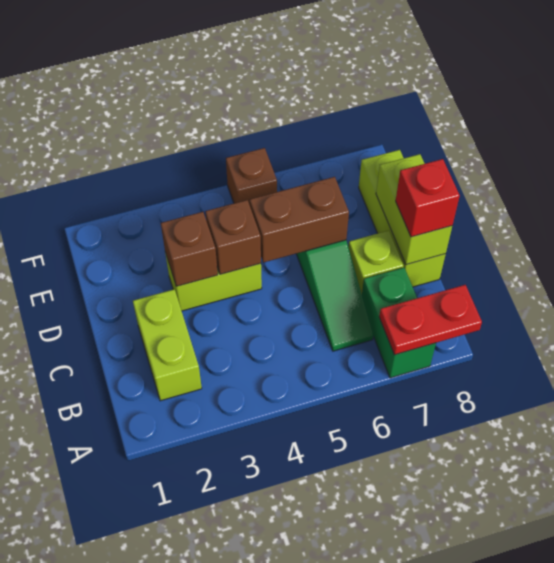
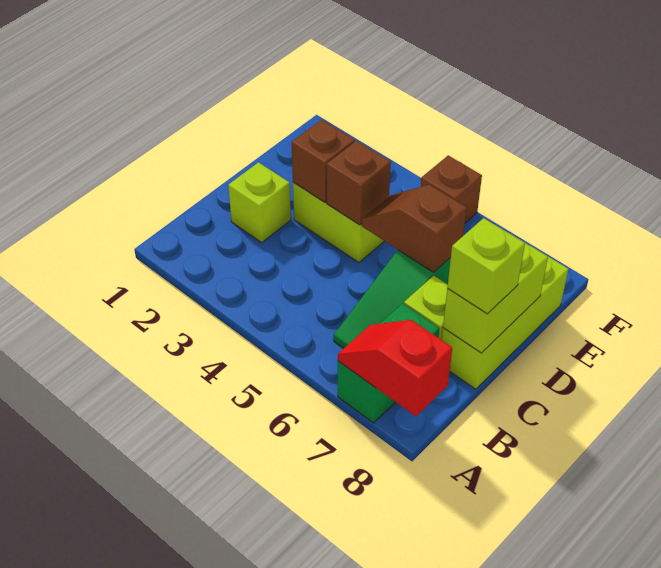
red 1x2 plate [379,285,482,355] -> red 1x2 slope [338,320,452,416]
lime 1x2 brick [133,289,202,401] -> lime 1x1 brick [228,162,291,242]
red 1x1 brick [396,159,460,237] -> lime 1x1 brick [447,218,525,314]
brown 1x2 brick [250,177,349,262] -> brown 1x2 slope [362,185,467,272]

